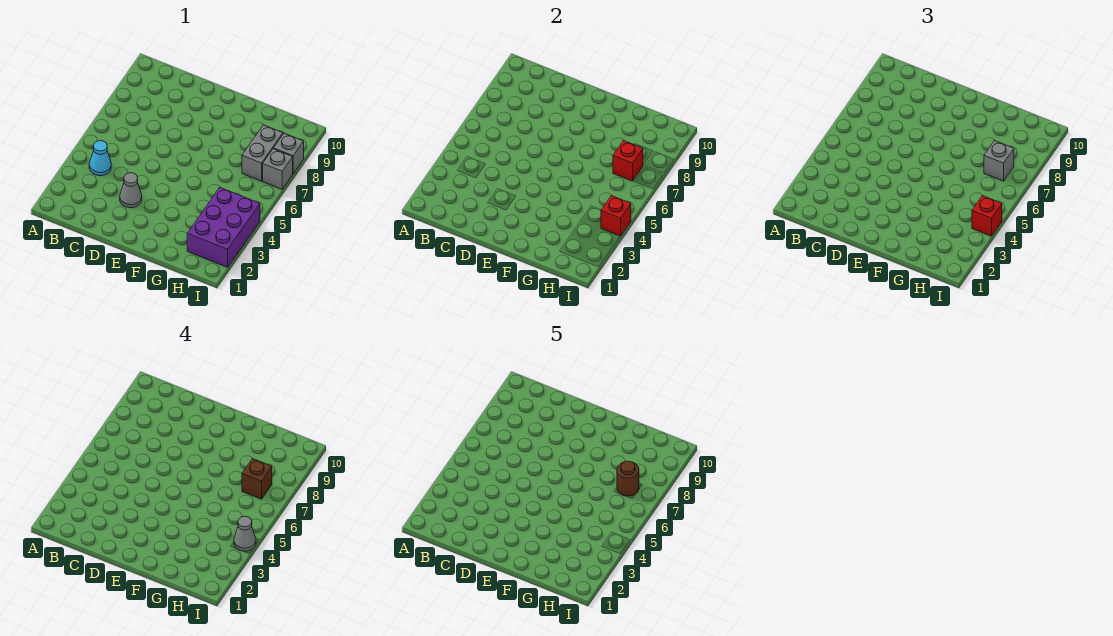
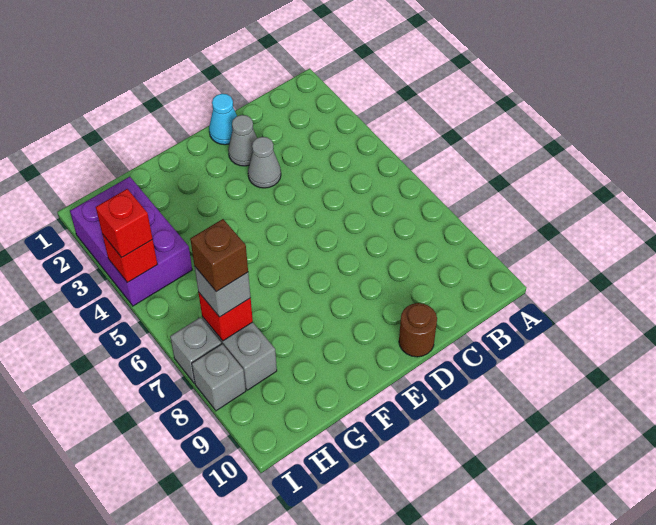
cyan 1x1 cone [89,141,111,176] -> cyan 1x1 cone moved to [209,94,237,145]
brown 1x1 round brick [617,461,639,496] -> brown 1x1 round brick moved to [399,303,437,357]
grey 1x1 cone [234,516,256,551] -> grey 1x1 cone moved to [228,115,257,166]

